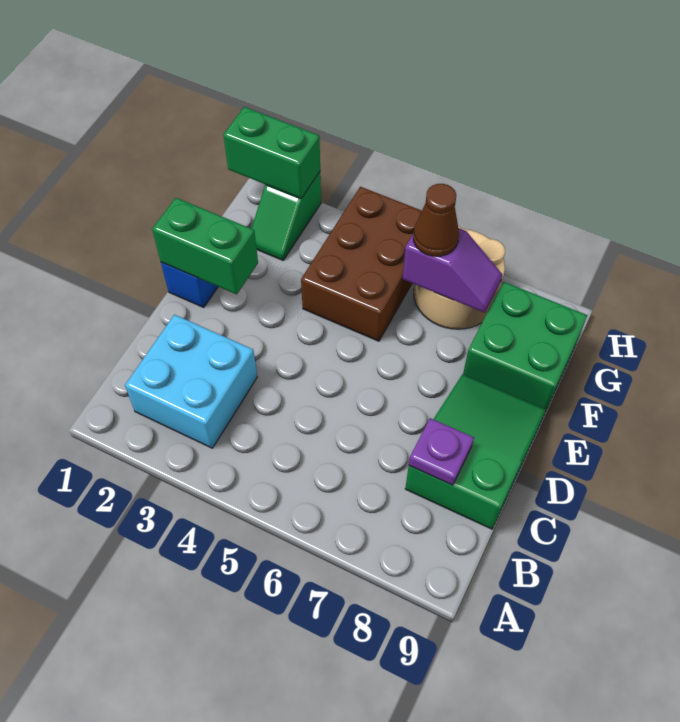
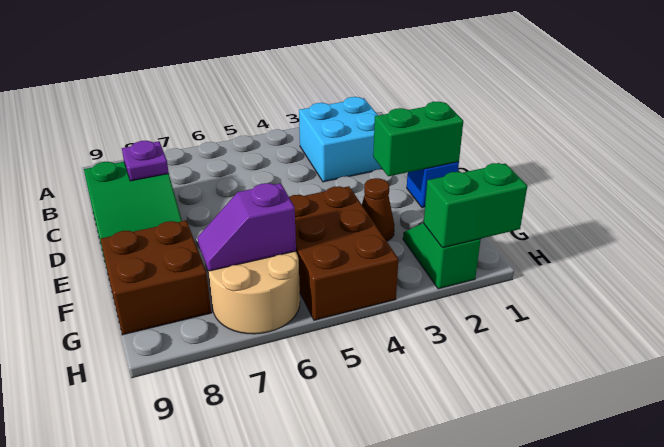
green 2x2 brick [463,282,587,409] -> brown 2x2 brick [100,221,211,335]
brown 1x1 cone [413,184,459,256] -> brown 1x1 cone moved to [362,178,395,241]

